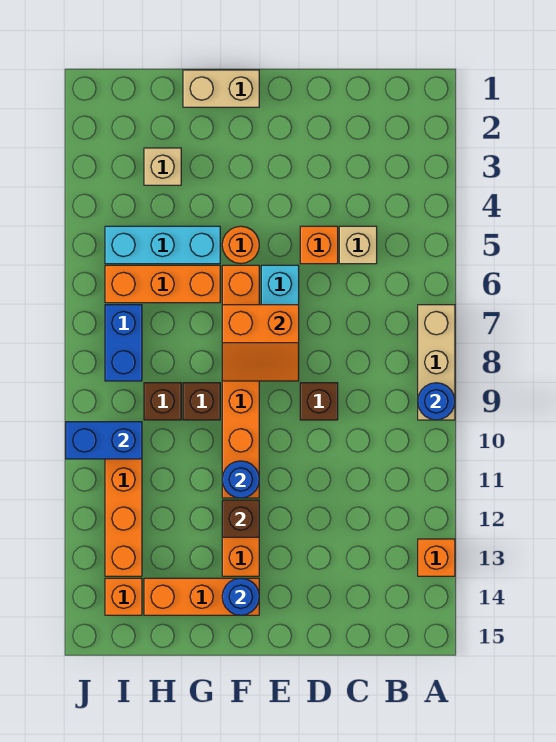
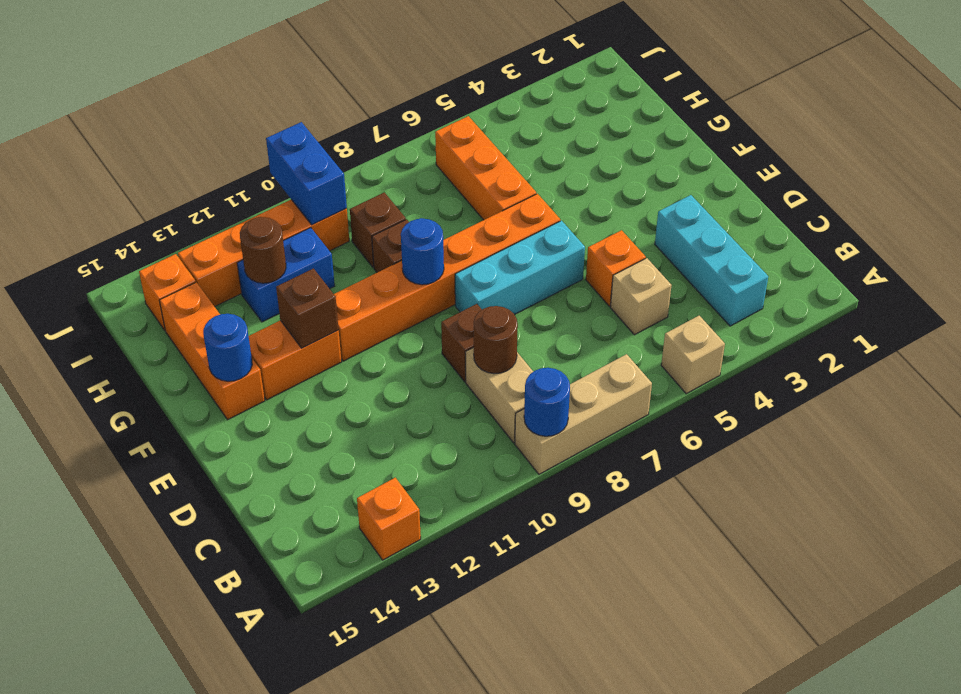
none -> brown 1x1 round brick [474,306,518,374]
orange 2x2 slope [222,305,299,381] -> none
tan 1x2 brick [183,70,259,107] -> tan 1x2 brick moved to [465,347,533,443]
orange 1x1 round brick [222,226,259,264] -> none
blue 1x1 round brick [222,461,259,498] -> blue 1x1 round brick moved to [401,218,444,285]
cyan 1x3 brick [105,226,220,264] -> cyan 1x3 brick moved to [655,195,768,326]
tan 1x1 brick [144,148,181,185] -> tan 1x1 brick moved to [661,316,725,394]
none -> brown 1x1 round brick [240,217,286,283]
blue 1x2 brick [105,305,142,381] -> blue 1x2 brick moved to [237,228,335,322]

